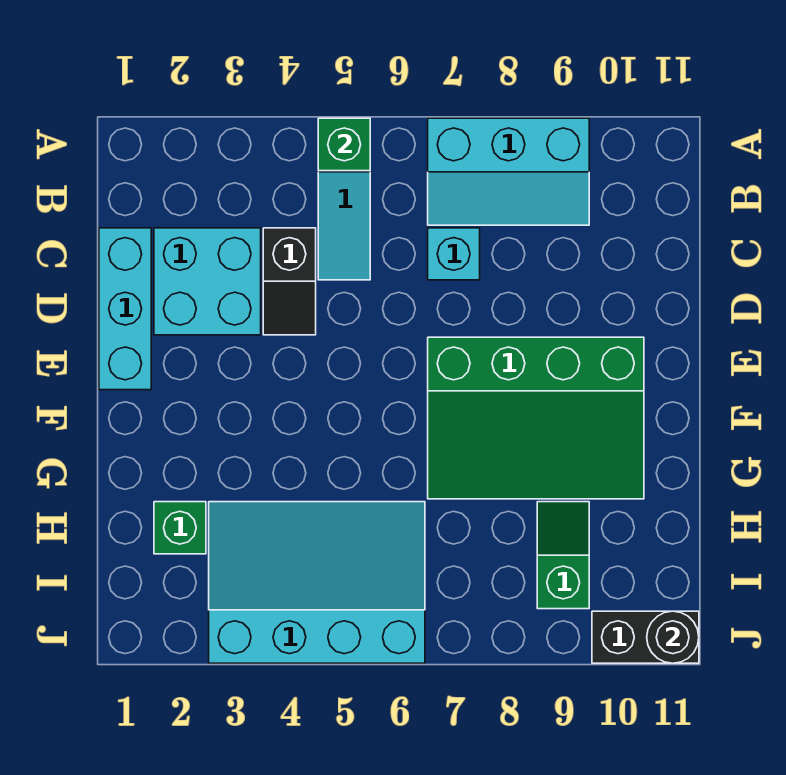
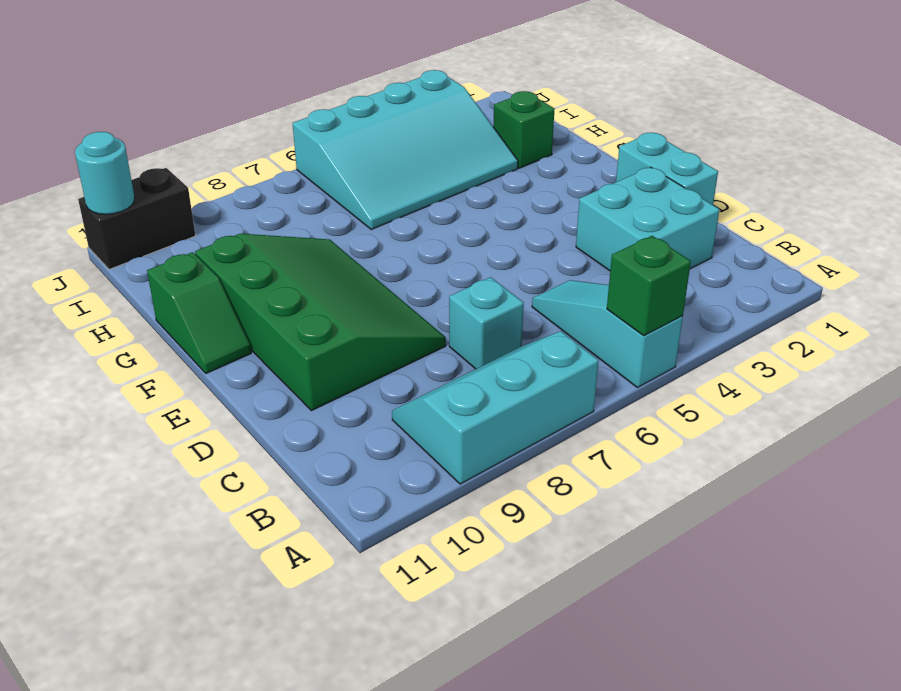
cyan 1x3 brick [99,228,151,390] -> cyan 1x2 brick [616,133,718,205]
black 1x2 slope [263,228,316,335] -> none
green 3x4 slope [428,337,644,499] -> green 3x4 slope turned to [195,234,446,411]
green 1x2 slope [537,502,589,609] -> green 1x2 slope moved to [147,252,251,373]
black 1x1 round brick [647,611,699,663] -> cyan 1x1 round brick [75,132,135,214]

